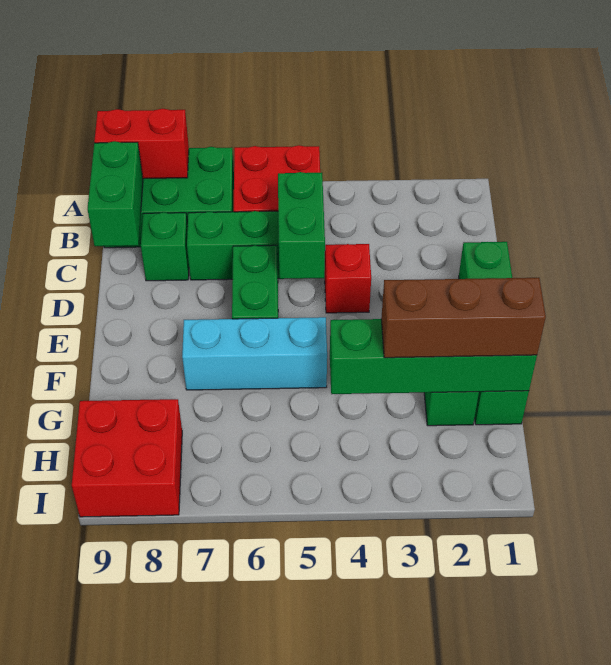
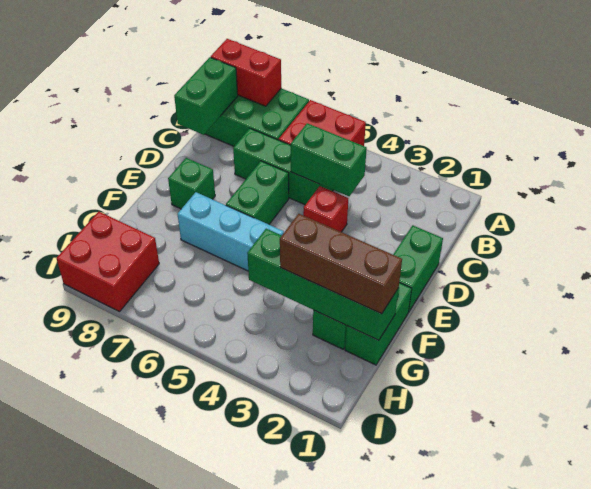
green 1x2 brick [278,172,325,279] -> green 1x2 brick turned to [291,123,367,196]
green 1x1 brick [141,212,189,281] -> green 1x1 brick moved to [168,158,215,209]

